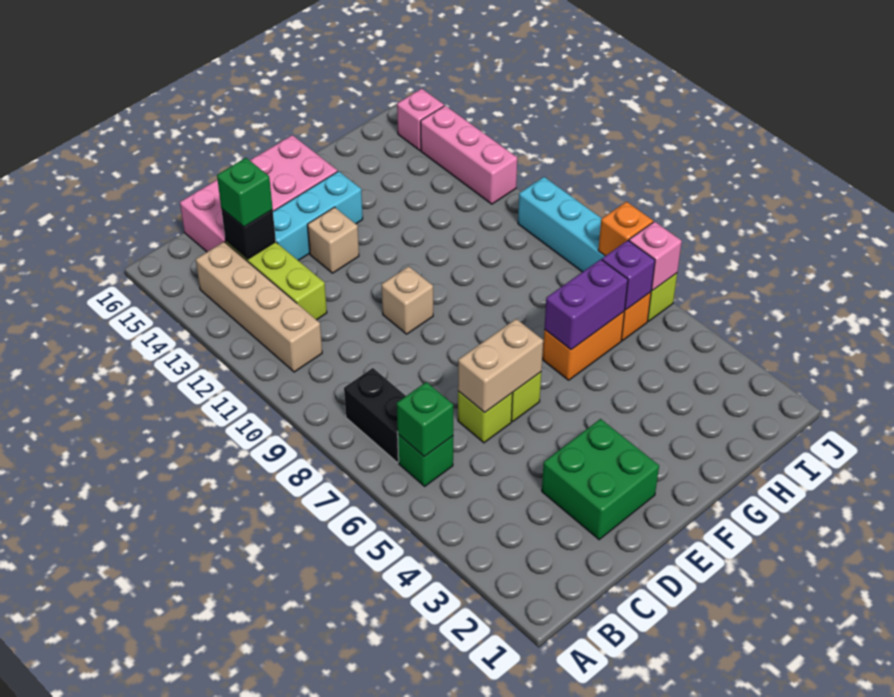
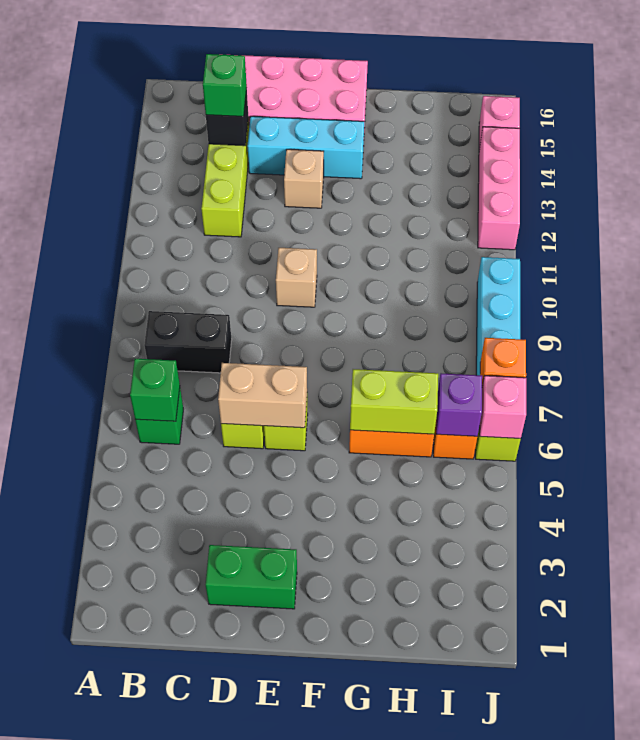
black 1x2 brick [344,368,406,463] -> black 1x2 brick turned to [144,311,232,373]
tan 1x4 brick [196,242,322,372] -> none
green 2x2 brick [542,419,659,540] -> green 1x2 brick [206,545,297,609]
purple 1x2 brick [544,259,628,350] -> lime 1x2 brick [350,369,438,434]

